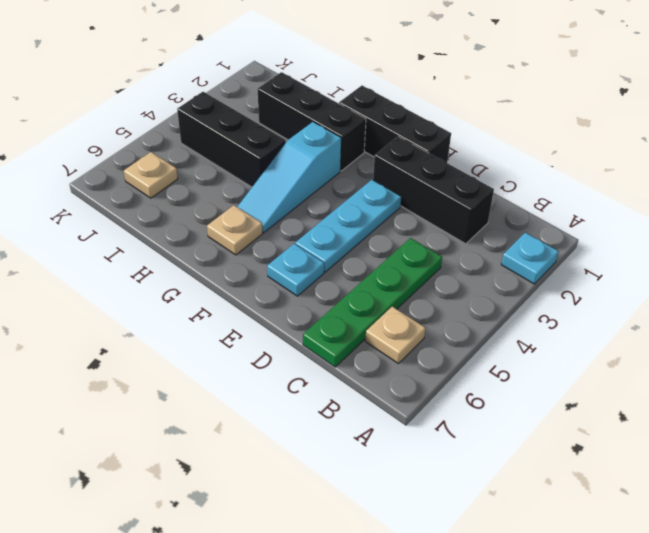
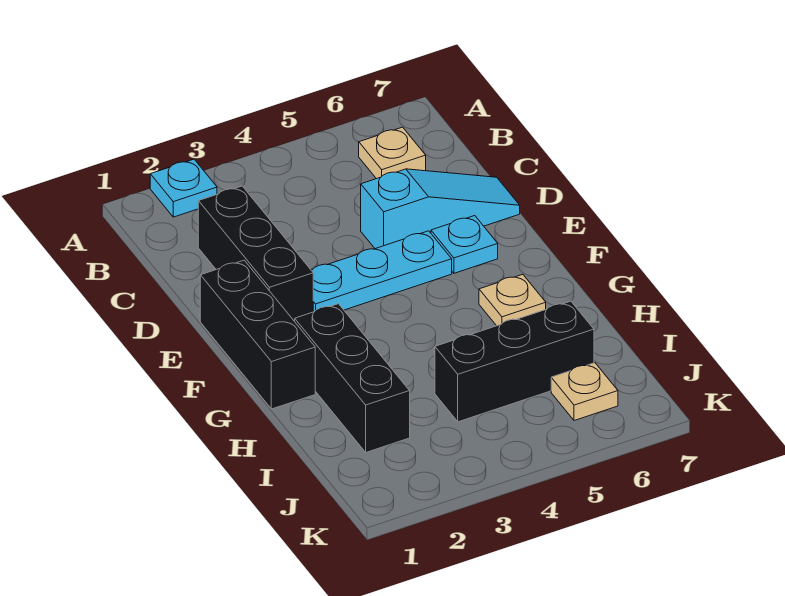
green 1x4 plate [303,238,442,367] -> none
cyan 1x3 slope [237,122,341,233] -> cyan 1x3 slope moved to [361,169,520,249]
black 1x3 brick [177,92,286,187] -> black 1x3 brick turned to [435,301,594,422]

